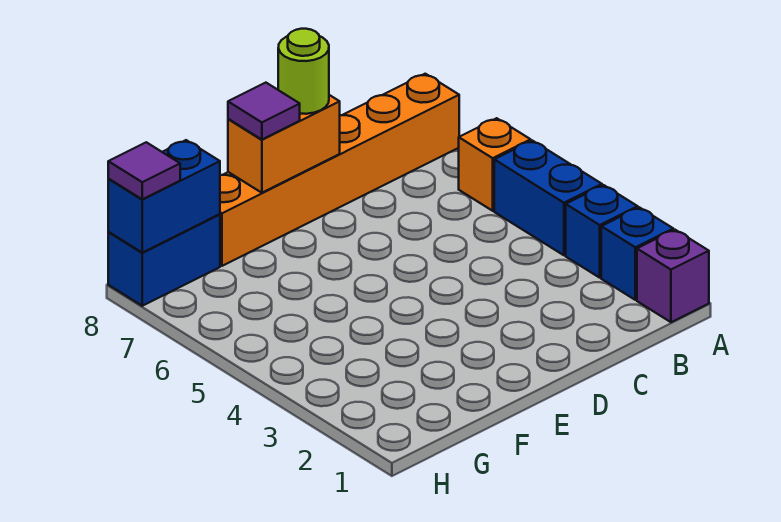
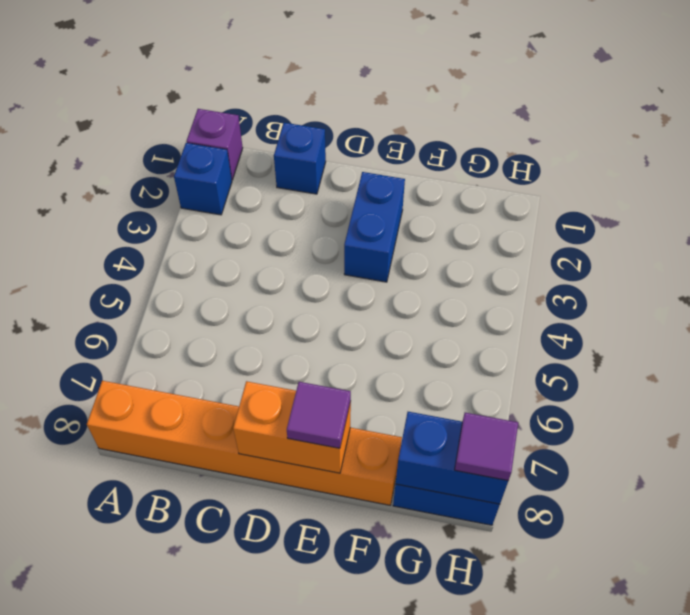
blue 1x1 brick [566,185,638,278] -> blue 1x1 brick moved to [274,123,326,194]
blue 1x2 brick [494,141,602,255] -> blue 1x2 brick moved to [344,172,405,282]
orange 1x1 brick [459,118,531,211] -> none
lime 1x1 round brick [278,29,329,114] -> none

